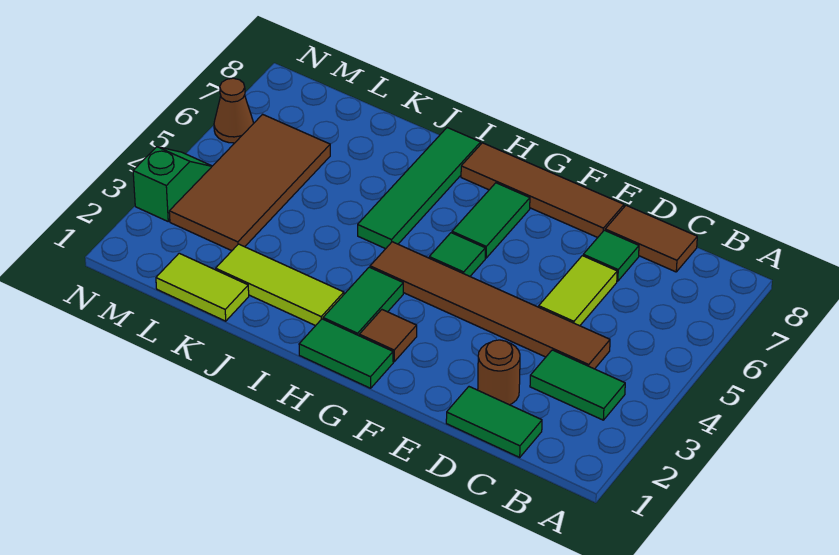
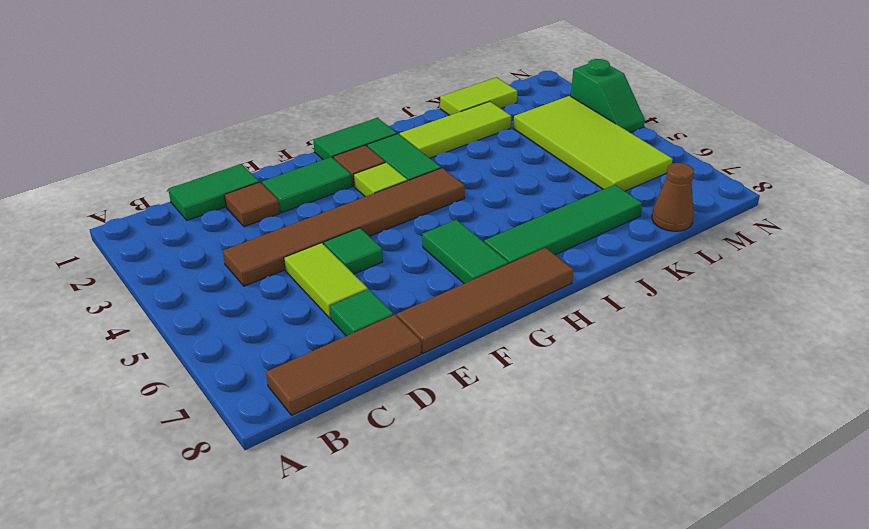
green 1x2 tile [530,350,625,420] -> green 1x2 tile moved to [262,157,352,213]
brown 1x2 tile [605,205,697,272] -> brown 1x3 tile [266,315,421,415]
brown 1x1 round brick [478,340,520,405] -> brown 1x1 tile [224,182,280,227]
none -> lime 1x1 tile [354,162,407,197]
green 1x1 tile [429,233,485,276] -> green 1x1 tile moved to [324,228,383,274]
green 1x4 tile [358,128,481,249] -> green 1x4 tile turned to [484,185,642,264]
brown 2x4 tile [169,114,330,251] -> lime 2x4 tile [513,96,673,191]
brown 1x1 cone [214,78,253,143] -> brown 1x1 cone moved to [652,163,694,231]

